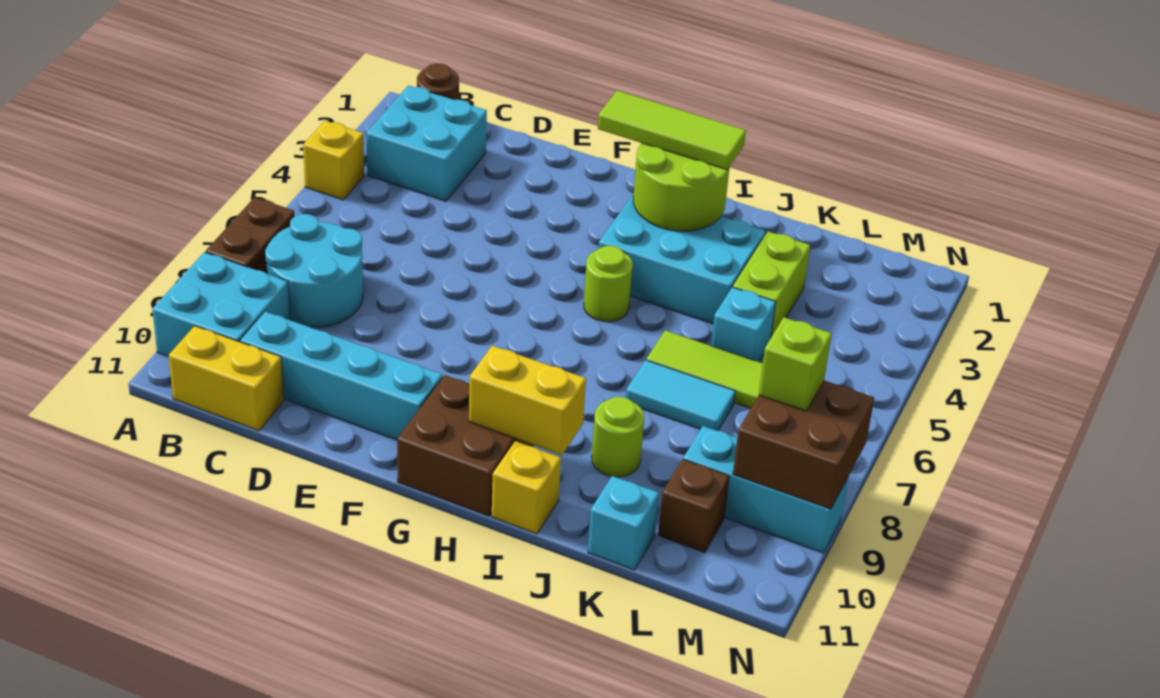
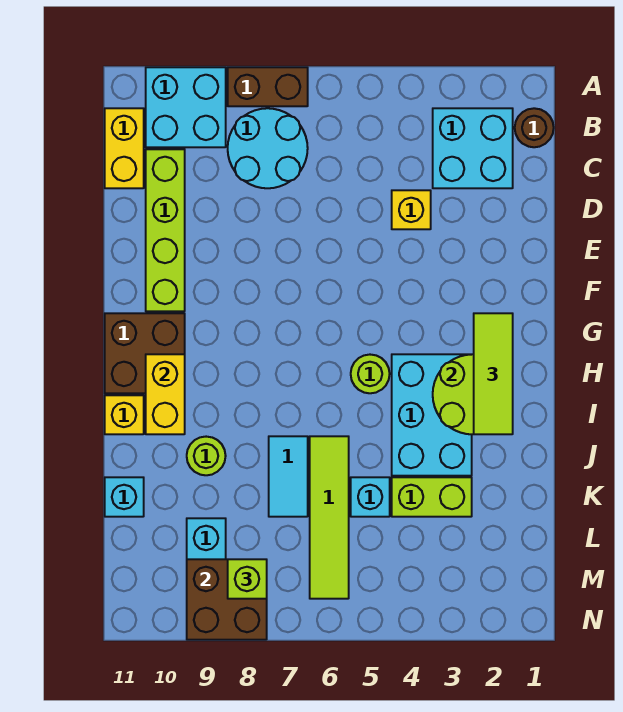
yellow 1x1 brick [303,121,364,200] -> yellow 1x1 brick moved to [392,190,431,229]
cyan 1x4 brick [240,312,442,440] -> lime 1x4 brick [146,149,185,311]
brown 1x1 brick [658,459,729,553] -> none

